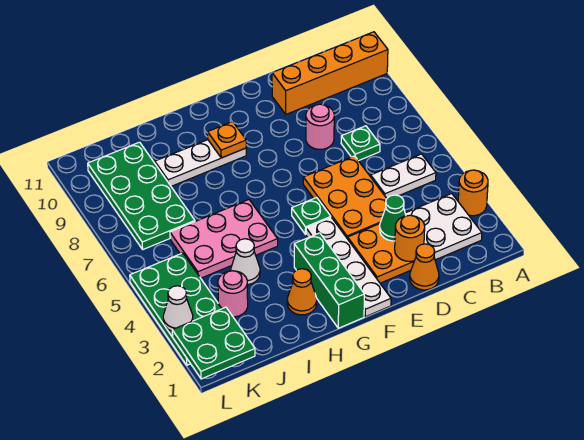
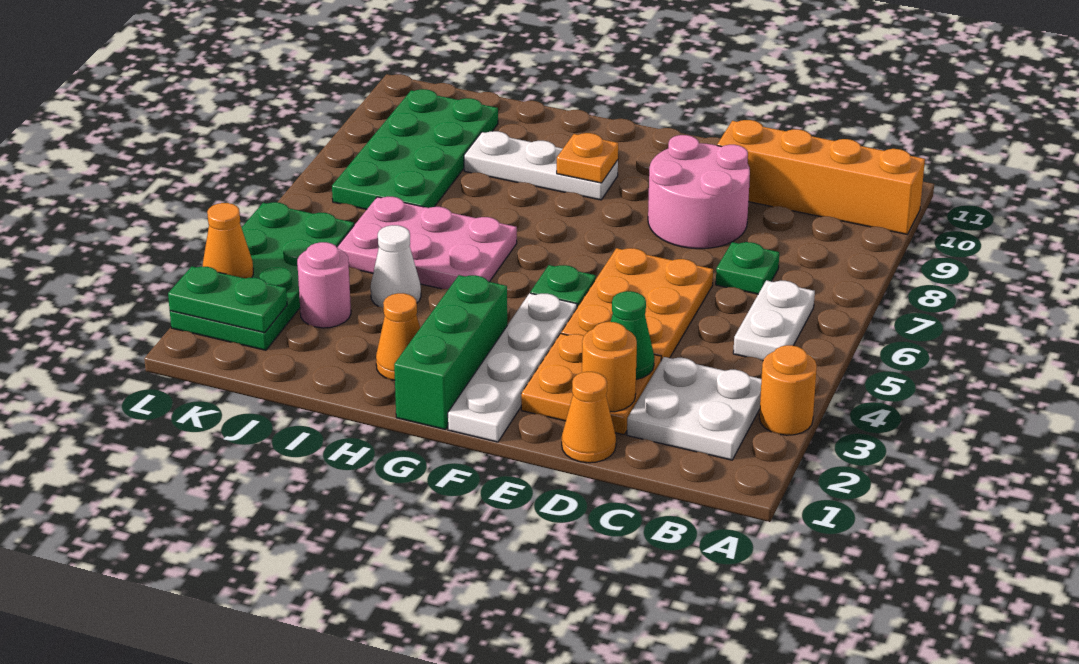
white 1x2 plate [371,154,436,198] -> white 1x2 plate turned to [733,280,815,361]
pink 1x1 round brick [306,104,334,149] -> pink 2x2 round brick [648,135,750,249]
green 2x2 plate [172,307,255,379] -> green 1x2 plate [168,266,287,333]
white 1x1 cone [163,286,193,331] -> orange 1x1 cone [203,203,253,278]

